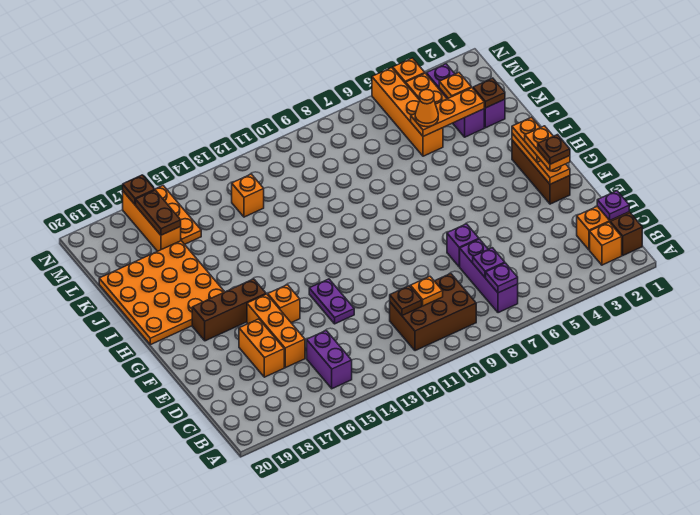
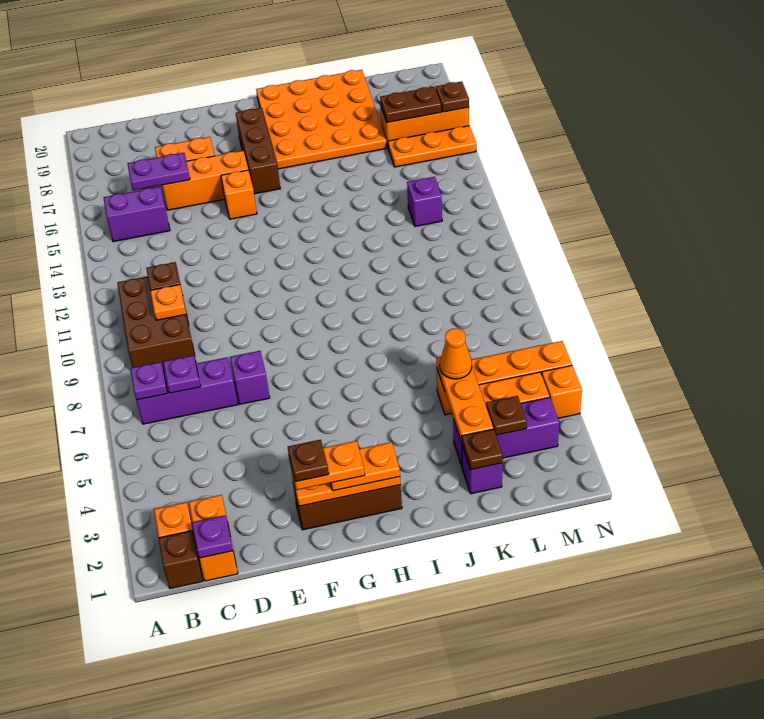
purple 1x2 plate [309,279,354,324] -> purple 1x2 plate moved to [127,153,190,190]
orange 1x1 plate [439,73,471,98] -> brown 1x1 plate [486,396,527,435]
orange 1x1 brick [232,174,264,217] -> purple 1x1 brick [407,177,442,227]

